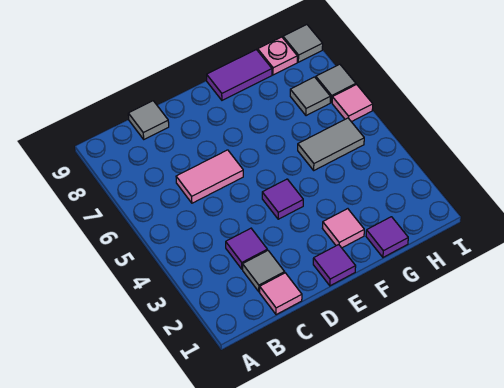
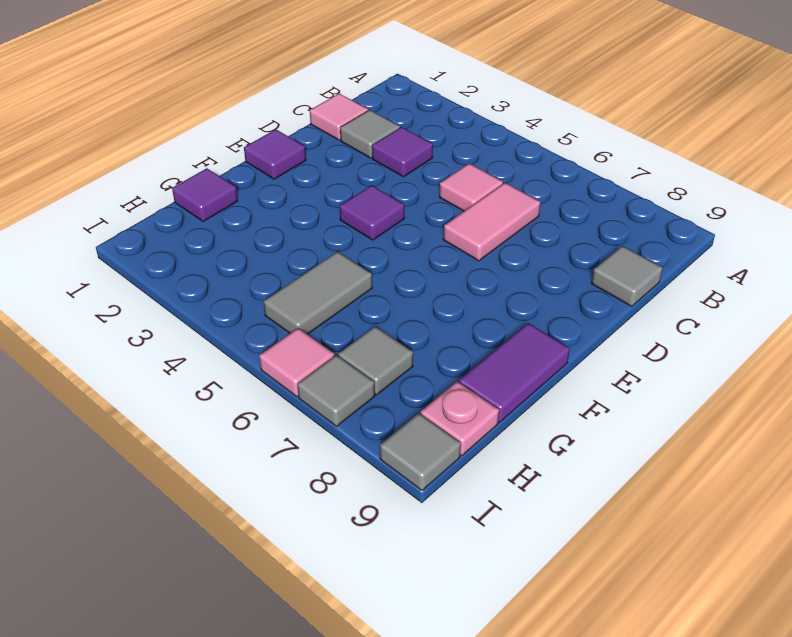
pink 1x1 tile [322,209,364,248] -> pink 1x1 tile moved to [439,164,503,211]

